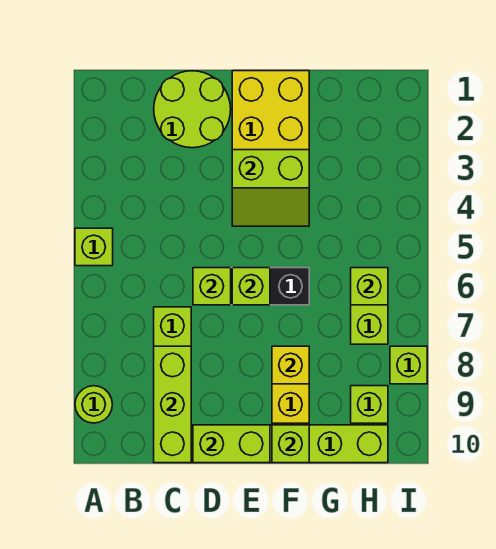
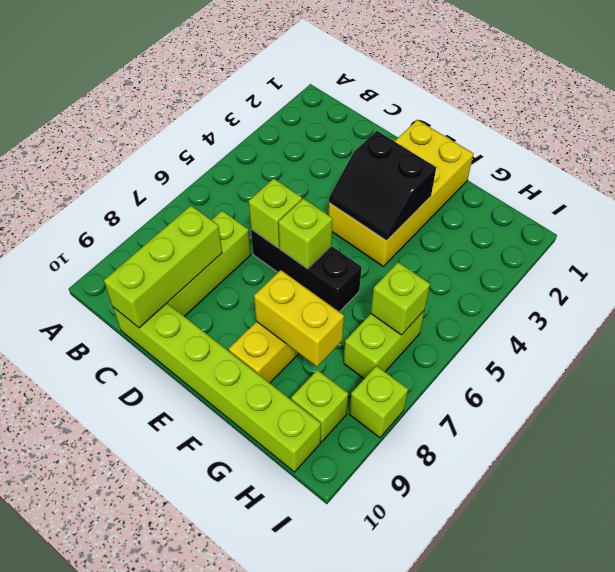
lime 1x1 brick [75,228,113,266] -> none
lime 1x1 round brick [75,386,112,423] -> none
lime 2x2 round brick [154,71,231,148] -> none
lime 1x2 brick [193,425,270,463] -> none
lime 2x2 slope [232,150,309,226] -> black 2x2 slope [329,131,436,241]
yellow 1x1 brick [272,346,309,384] -> yellow 1x2 brick [254,270,344,367]
lime 1x1 brick [272,425,309,463] -> none

